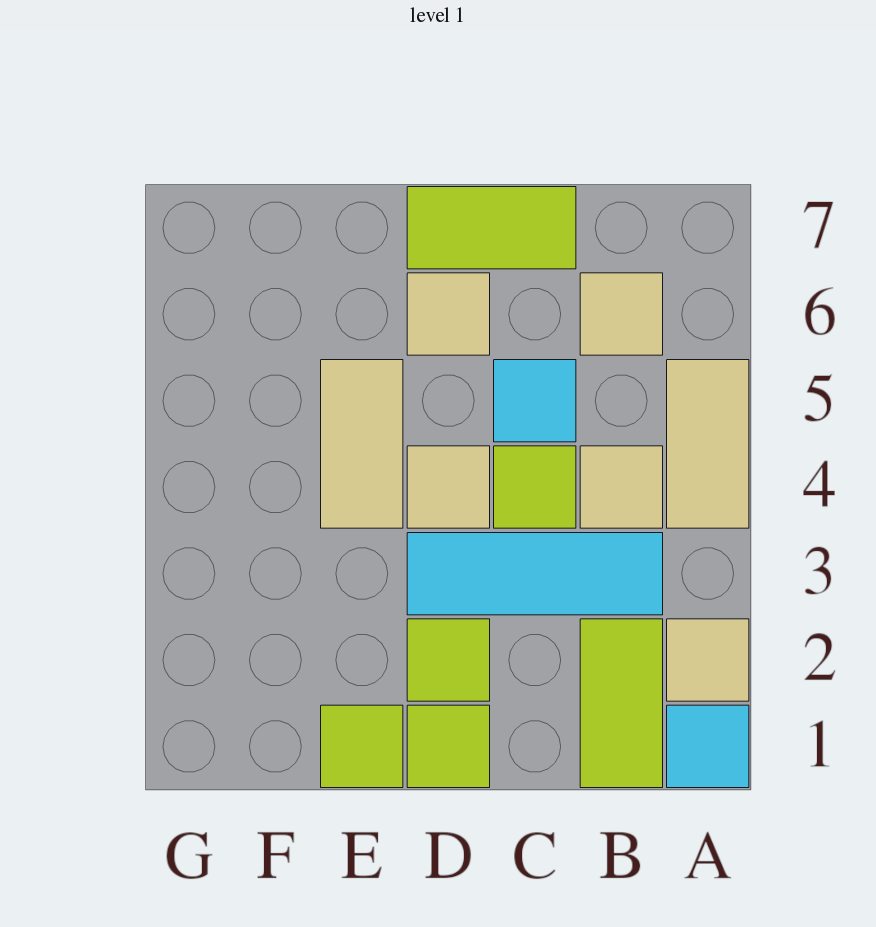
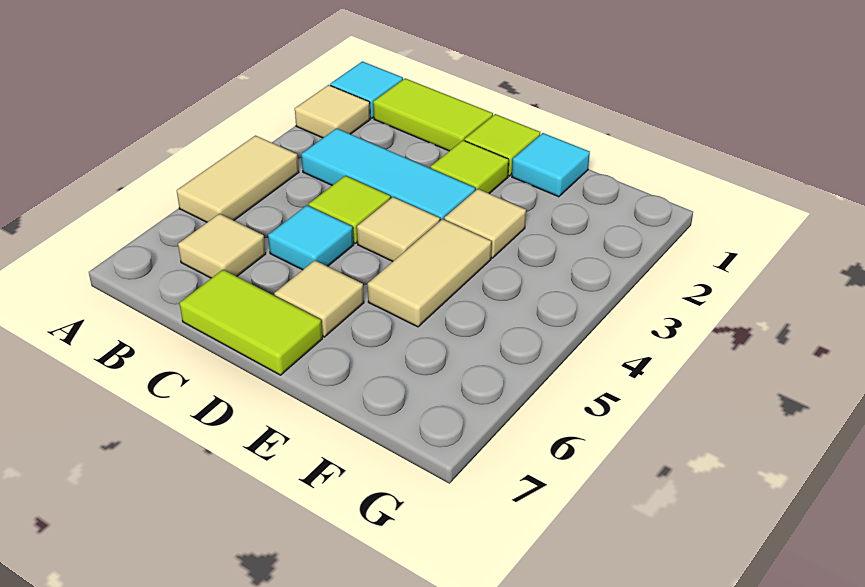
lime 1x2 tile [580,619,663,788] -> lime 1x2 tile turned to [373,78,493,151]
tan 1x1 tile [580,446,663,528] -> tan 1x1 tile moved to [444,189,526,258]
lime 1x1 tile [321,705,403,788] -> cyan 1x1 tile [512,133,590,197]

